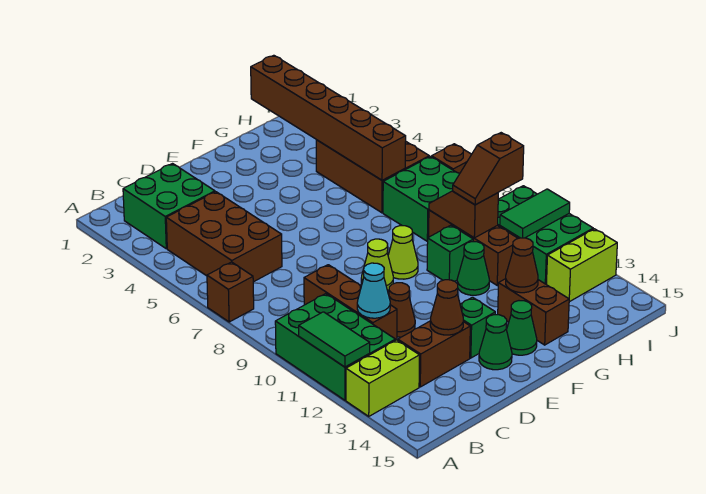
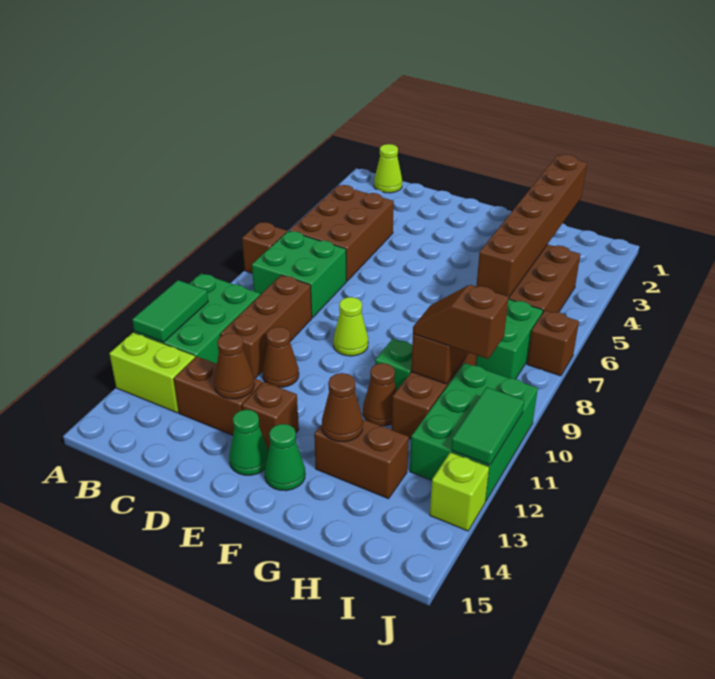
green 2x2 brick [123,164,215,249] -> green 2x2 brick moved to [252,231,346,318]
cyan 1x1 cone [357,263,390,318] -> none
green 1x1 brick [460,297,495,358] -> brown 1x1 brick [242,382,299,450]
lime 1x1 cone [388,226,418,279] -> lime 1x1 cone moved to [374,144,402,193]
green 1x1 cone [457,242,489,295] -> brown 1x1 cone [363,363,397,426]
brown 1x2 brick [498,279,569,345] -> brown 1x2 brick turned to [314,419,409,499]
green 1x2 tile [500,189,570,238] -> green 1x2 tile turned to [451,387,524,465]
lime 1x2 brick [546,229,617,302] -> lime 1x1 brick [430,452,489,531]

